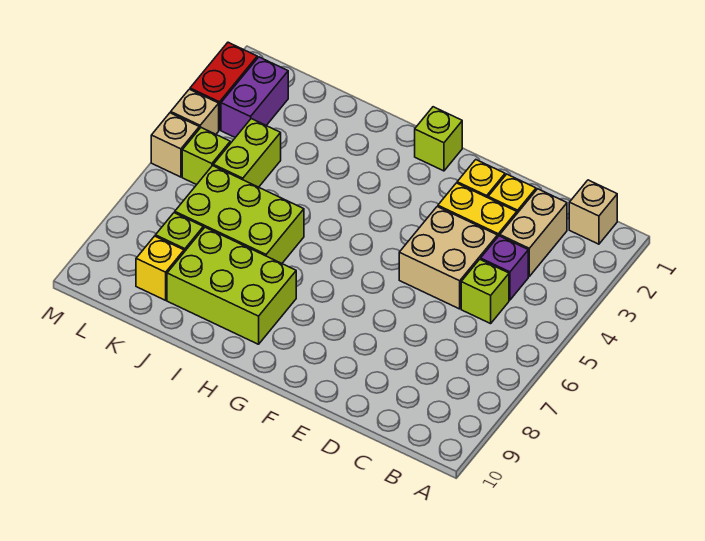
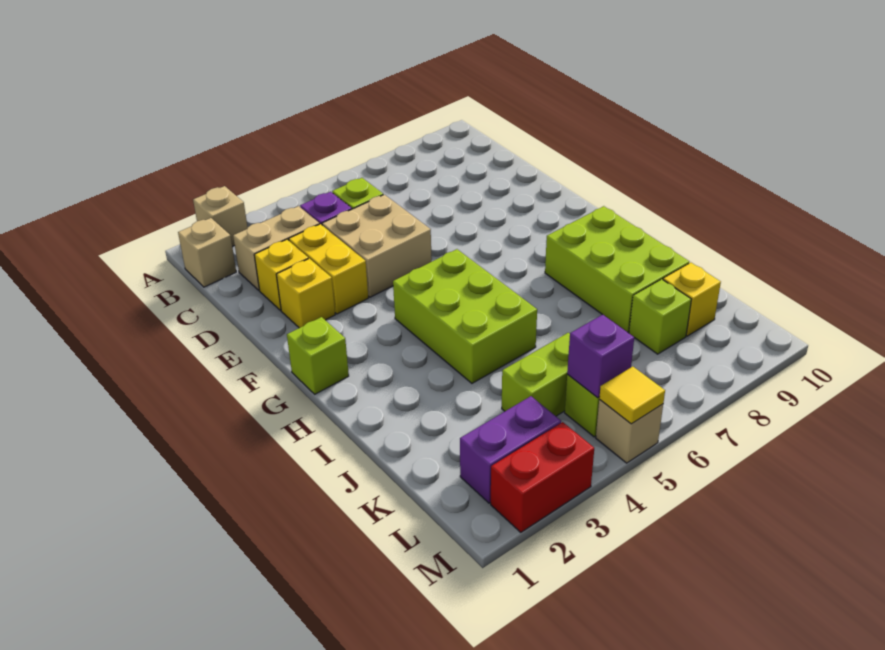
lime 2x3 brick [175,166,304,263] -> lime 2x3 brick moved to [393,249,537,383]
none -> purple 1x1 brick [567,315,634,398]
tan 1x1 brick [171,89,219,134] -> tan 1x1 brick moved to [193,186,248,247]
none -> yellow 1x1 tile [599,367,665,424]

